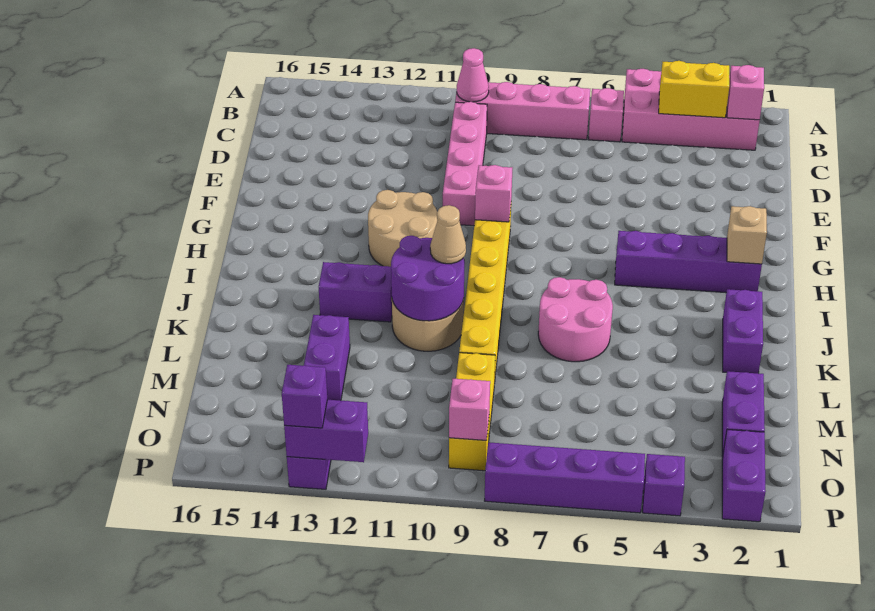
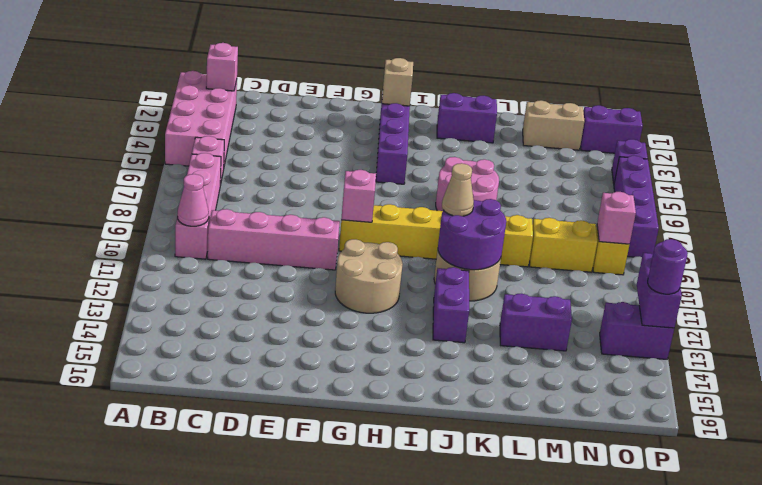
yellow 1x2 brick [659,61,730,118] -> none
purple 1x2 brick [722,371,765,458] -> tan 1x2 brick [523,100,584,150]
purple 1x1 brick [282,365,327,428] -> purple 1x1 round brick [648,239,688,294]

